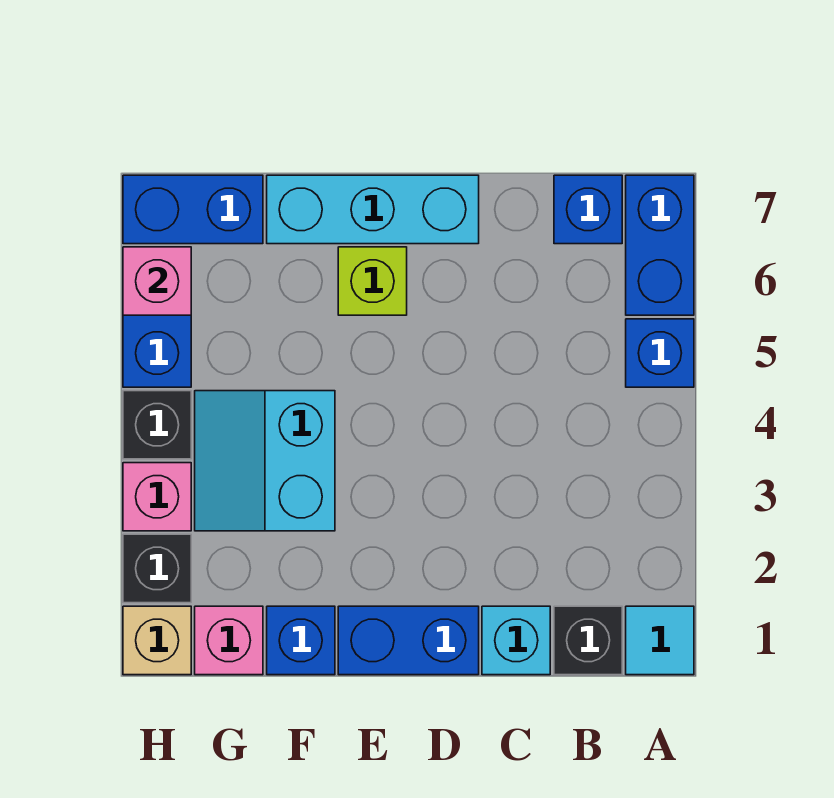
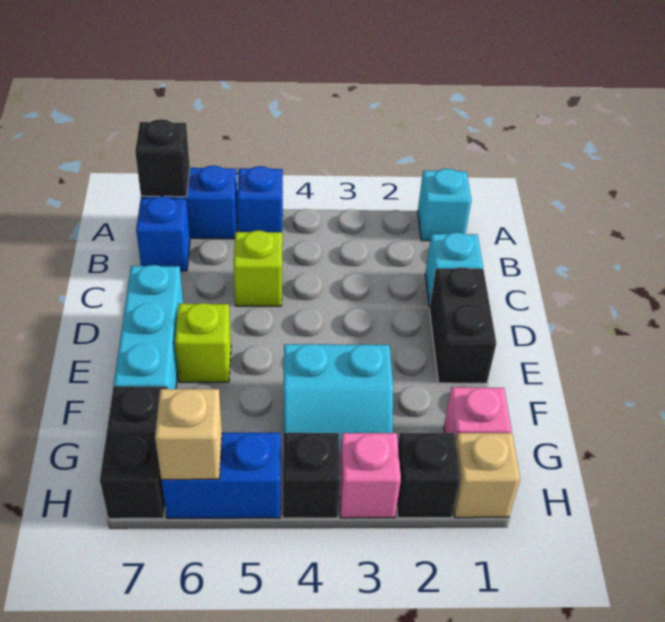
cyan 1x1 tile [626,606,694,675] -> cyan 1x1 brick [418,169,471,241]
black 1x1 brick [554,606,622,675] -> black 1x1 brick moved to [135,119,190,197]
none -> lime 1x1 brick [234,230,282,306]
blue 1x2 brick [338,606,479,675] -> black 1x2 brick [430,268,496,383]
blue 1x1 brick [267,606,335,675] -> none
blue 1x2 brick [123,175,263,244] -> black 1x2 brick [100,386,168,519]
pink 1x1 brick [123,247,191,315] -> tan 1x1 brick [155,389,222,480]

